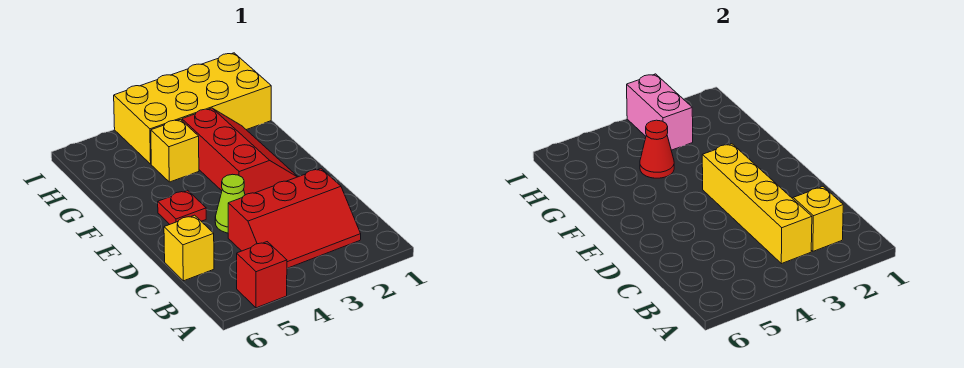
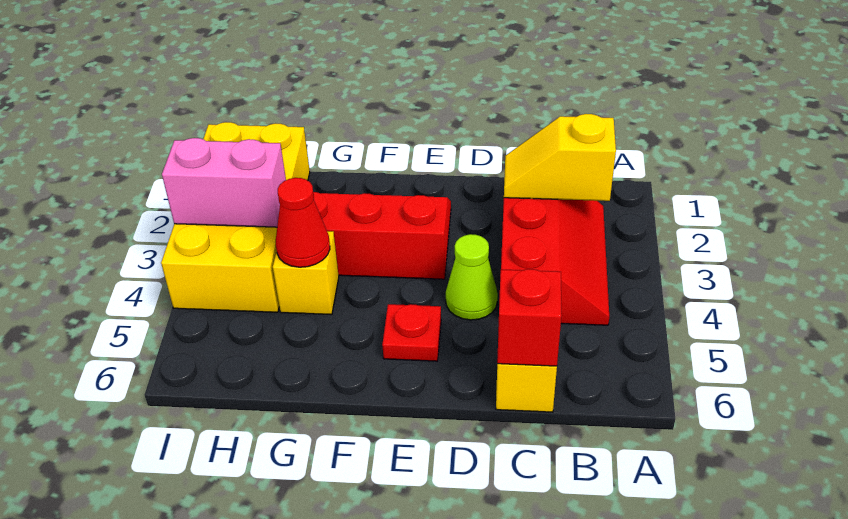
red 1x1 brick [237,242,287,308] -> red 1x1 brick moved to [497,269,562,366]
yellow 1x4 brick [702,144,812,264] -> none

